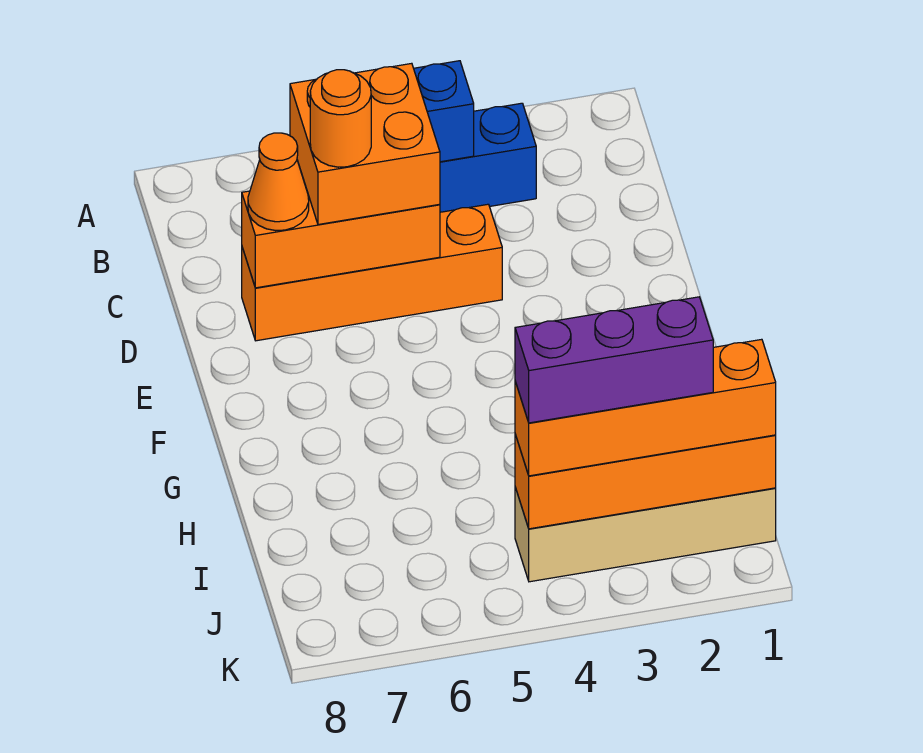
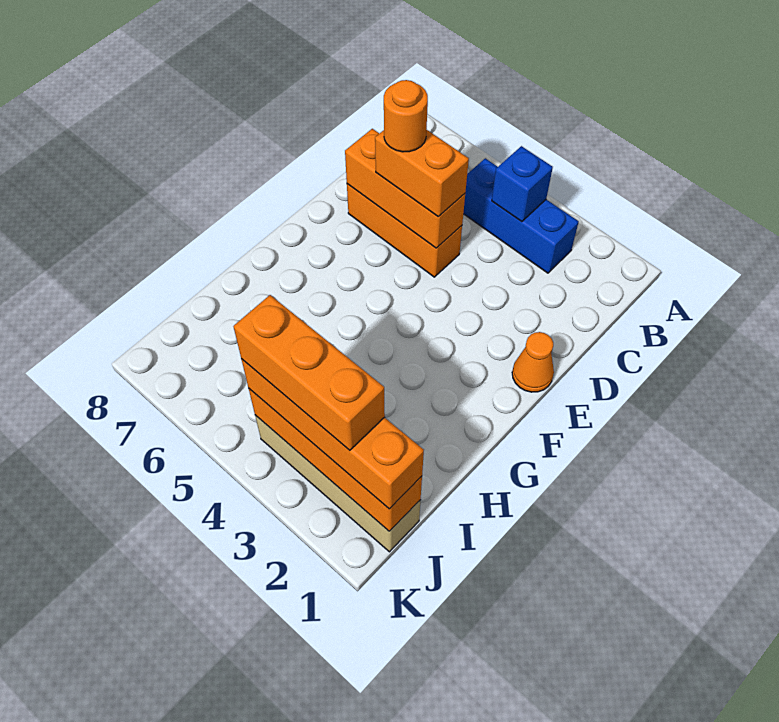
orange 2x2 brick [290,63,440,225] -> orange 1x2 brick [375,130,469,217]
orange 1x4 brick [242,204,502,341] -> orange 1x3 brick [347,184,462,277]
orange 1x1 cone [248,133,309,231] -> orange 1x1 cone moved to [512,332,554,392]
purple 1x3 brick [515,297,713,423] -> orange 1x3 brick [234,295,385,450]

